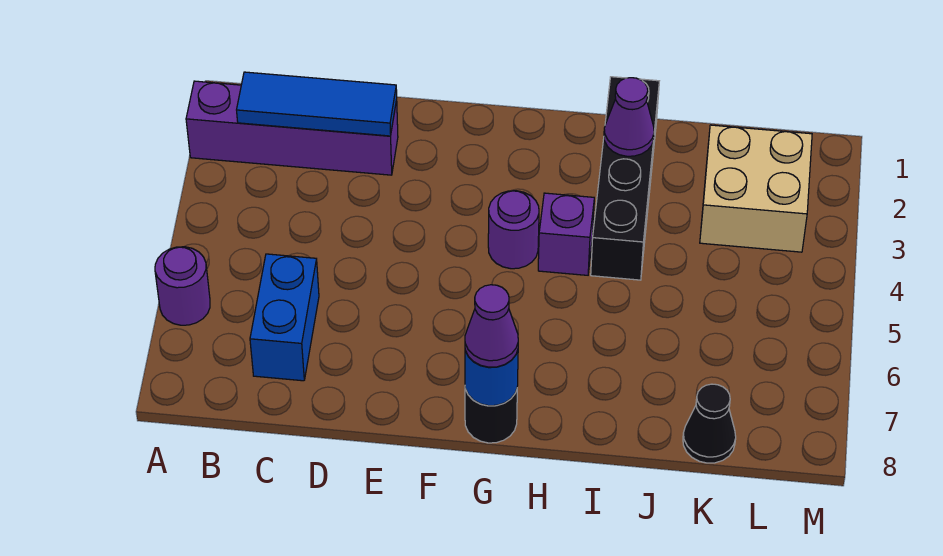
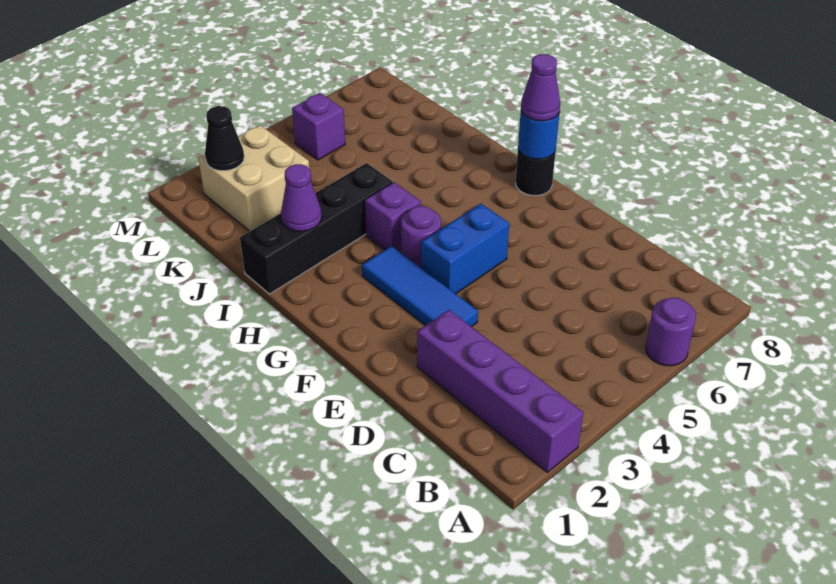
blue 1x3 tile [237,72,397,136] -> blue 1x3 tile moved to [362,246,478,327]
blue 1x2 brick [250,254,319,381] -> blue 1x2 brick moved to [421,204,509,294]
black 1x1 cone [683,384,736,463] -> black 1x1 cone moved to [205,106,244,171]
none -> purple 1x1 brick [292,93,345,160]

